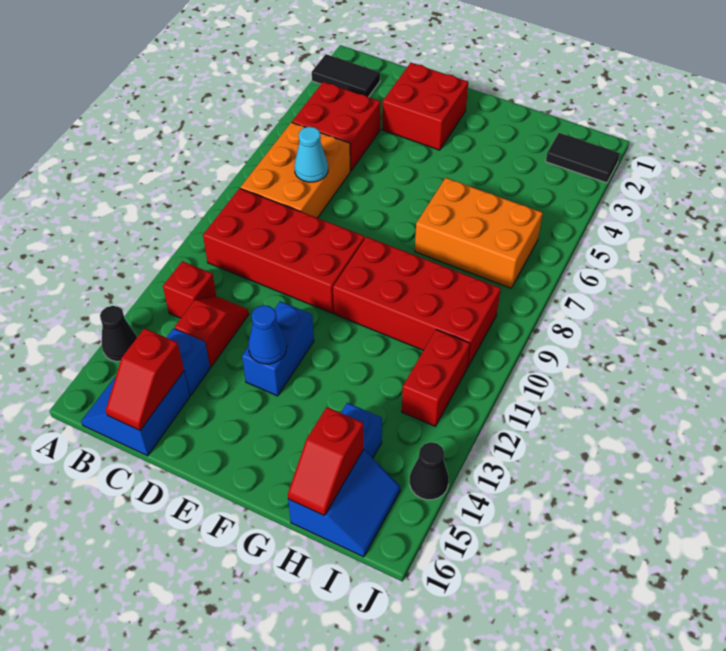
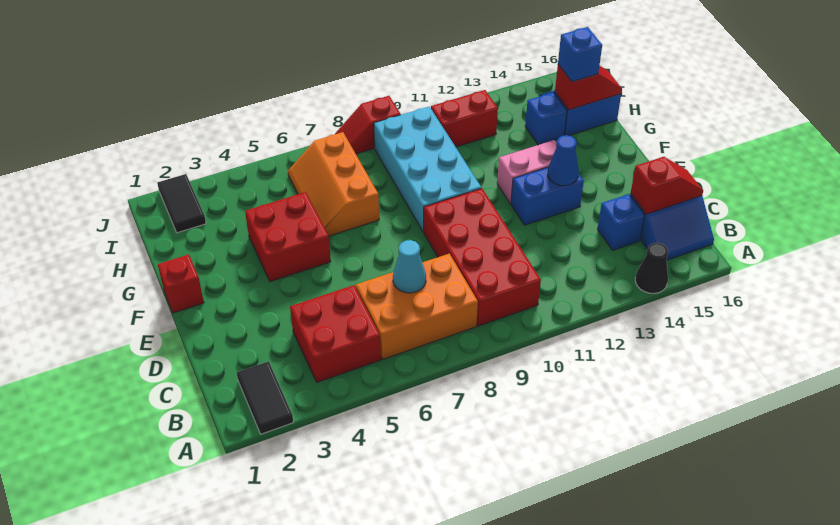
red 1x1 brick [163,261,217,318] -> red 1x1 brick moved to [158,255,204,313]
red 1x2 slope [175,297,249,367] -> red 1x2 slope moved to [335,96,401,154]
red 2x2 brick [382,63,468,150] -> red 2x2 brick moved to [245,192,331,281]
red 2x4 brick [333,237,501,368] -> cyan 2x4 brick [374,106,482,232]
none -> pink 1x2 brick [497,140,557,204]
orange 2x3 brick [415,178,543,288] -> orange 2x3 slope [288,132,379,236]
none -> blue 1x1 brick [558,27,602,82]
black 1x1 cone [410,442,449,500] -> none

